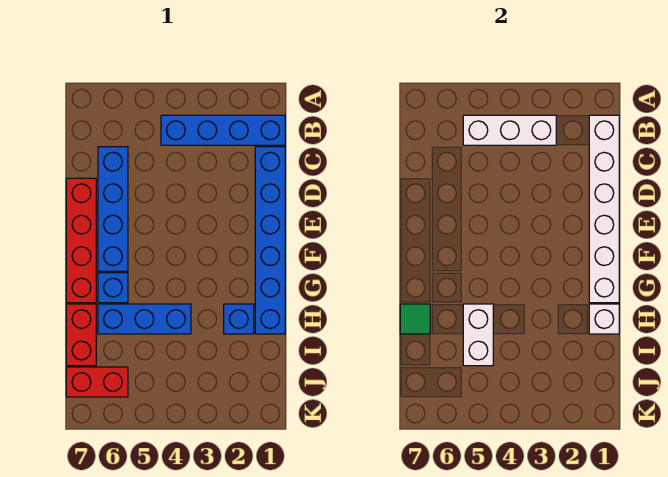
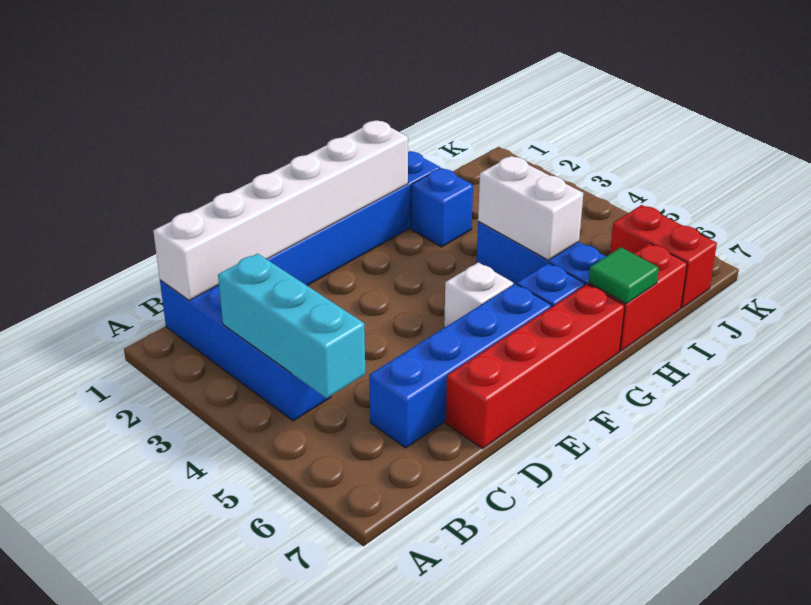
white 1x3 brick [463,115,556,145] -> cyan 1x3 brick [218,254,365,398]
white 1x1 brick [589,304,619,334] -> white 1x1 brick moved to [444,262,513,328]
white 1x2 brick [463,304,493,366] -> white 1x2 brick turned to [478,156,583,260]

